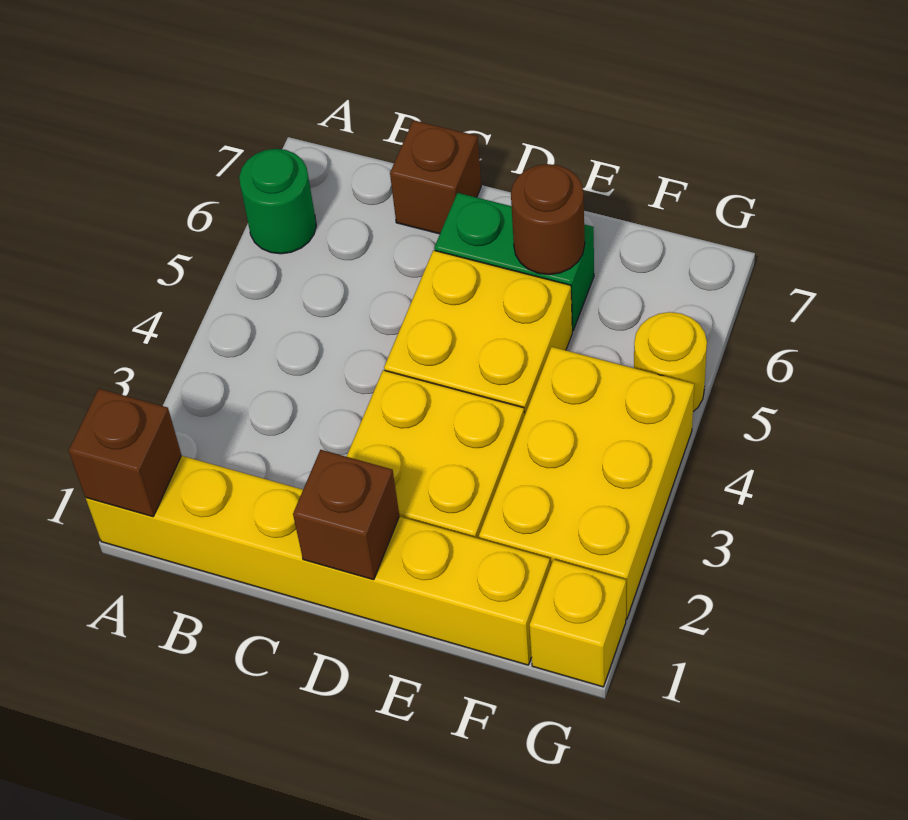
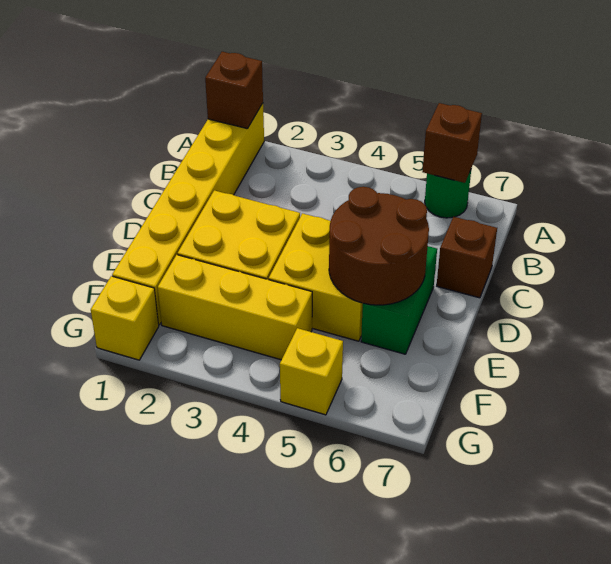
brown 1x1 brick [293,450,400,580] -> brown 1x1 brick moved to [422,103,482,183]
brown 1x1 round brick [511,164,585,275] -> brown 2x2 round brick [329,187,429,305]
yellow 2x3 brick [479,347,694,619] -> yellow 1x3 brick [158,255,312,360]
yellow 1x1 round brick [634,312,707,411] -> yellow 1x1 brick [280,328,343,415]

